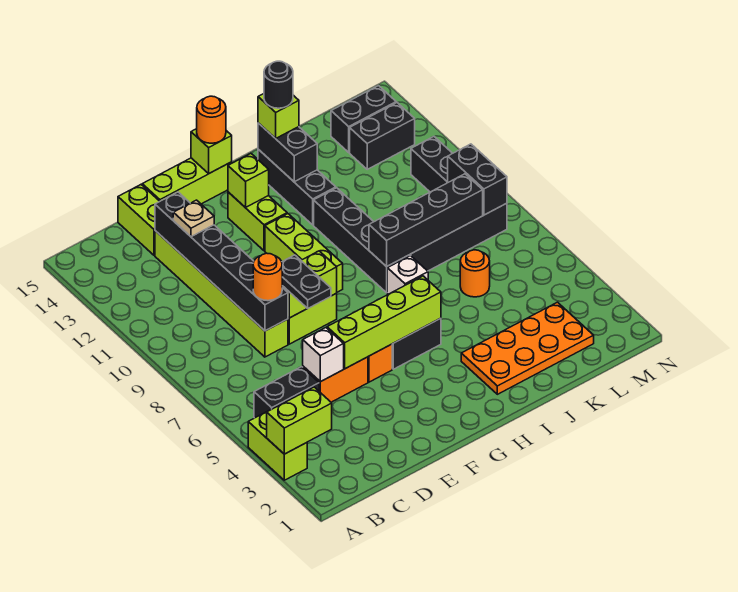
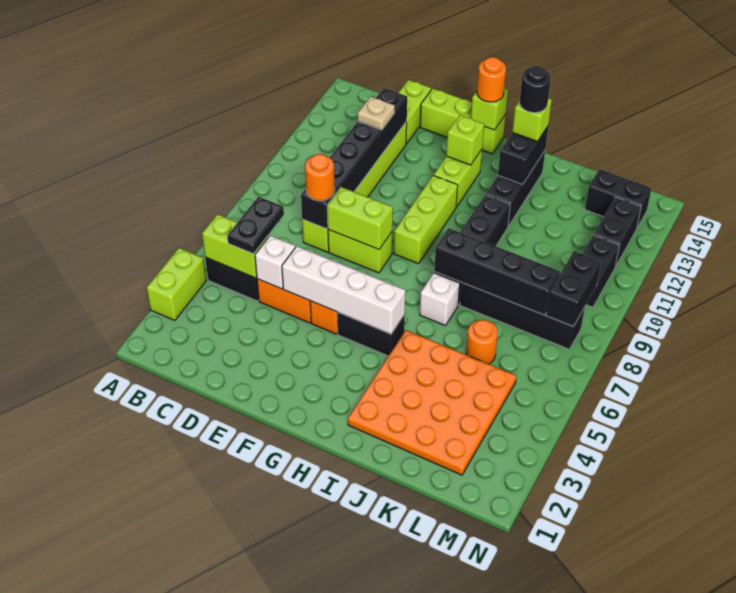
lime 1x2 brick [267,387,332,454] -> lime 1x2 brick moved to [202,214,269,278]
lime 1x4 brick [327,276,441,369] -> white 1x4 brick [282,246,406,334]
black 1x2 plate [282,255,331,309] -> black 1x2 plate moved to [228,197,284,254]
orange 2x4 plate [461,302,594,394] -> orange 4x4 plate [348,330,516,475]
black 1x2 brick [350,103,415,169] -> black 1x2 brick turned to [594,197,641,267]

